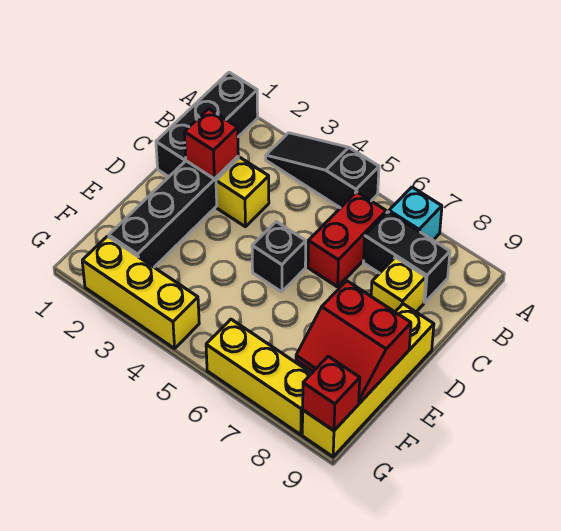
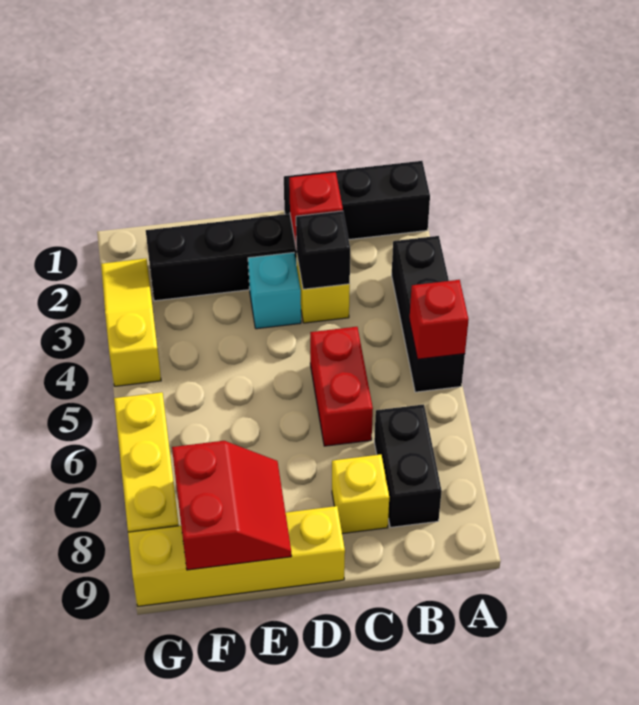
black 1x3 slope [266,133,379,208] -> black 1x3 brick [392,236,465,392]
cyan 1x1 brick [389,187,442,240] -> cyan 1x1 brick moved to [248,253,301,329]
red 1x2 brick [308,192,386,287] -> red 1x2 brick turned to [310,327,373,446]
black 1x1 brick [252,222,306,292] -> black 1x1 brick moved to [296,211,350,289]
red 2x2 slope [296,281,411,403] -> red 2x2 slope turned to [172,441,291,570]
yellow 1x3 brick [82,236,199,348] -> yellow 1x3 slope [101,259,161,386]
red 1x1 brick [303,356,360,431] -> red 1x1 brick moved to [409,280,469,359]

